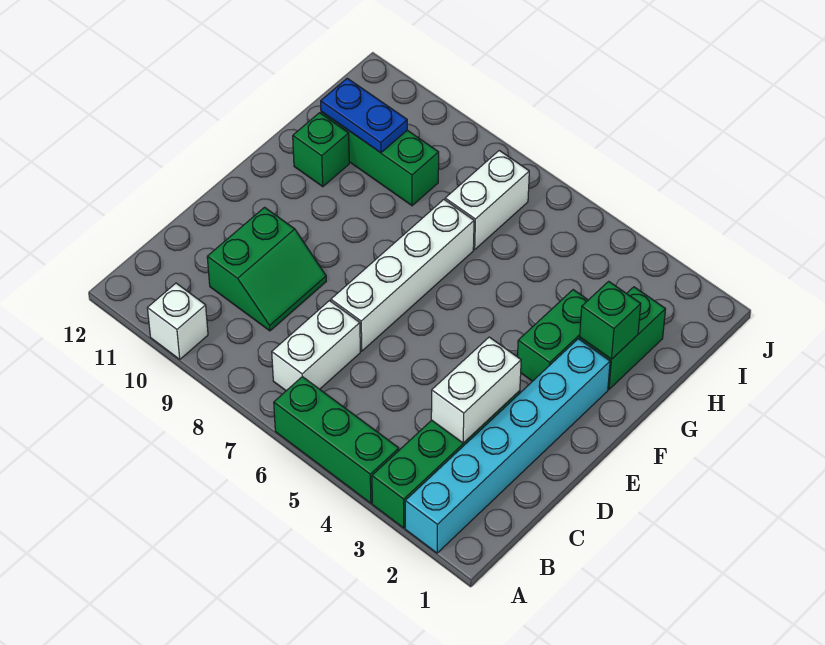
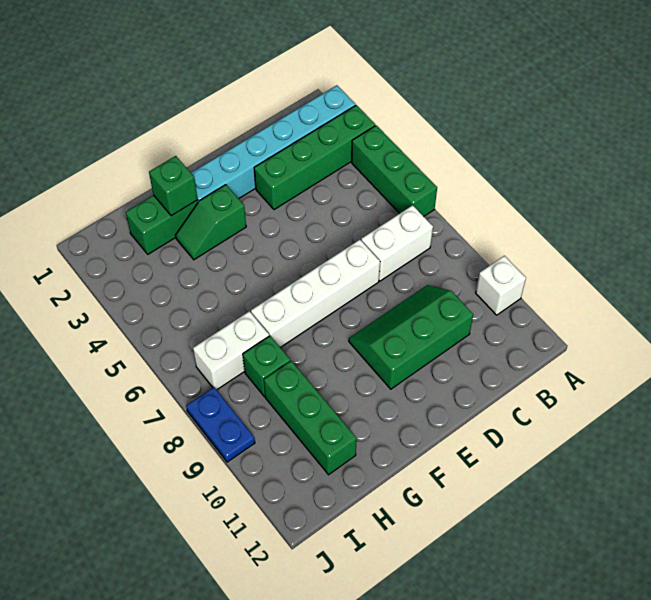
white 1x2 brick [431,337,521,443] -> none
green 2x2 slope [207,207,326,331] -> green 2x3 slope [349,285,473,389]
green 1x2 brick [517,290,588,381] -> green 1x2 slope [176,185,246,260]
green 1x1 brick [293,113,349,187] -> green 1x1 brick moved to [243,336,290,397]
blue 1x2 plate [321,78,407,153] -> blue 1x2 plate moved to [186,387,255,462]

